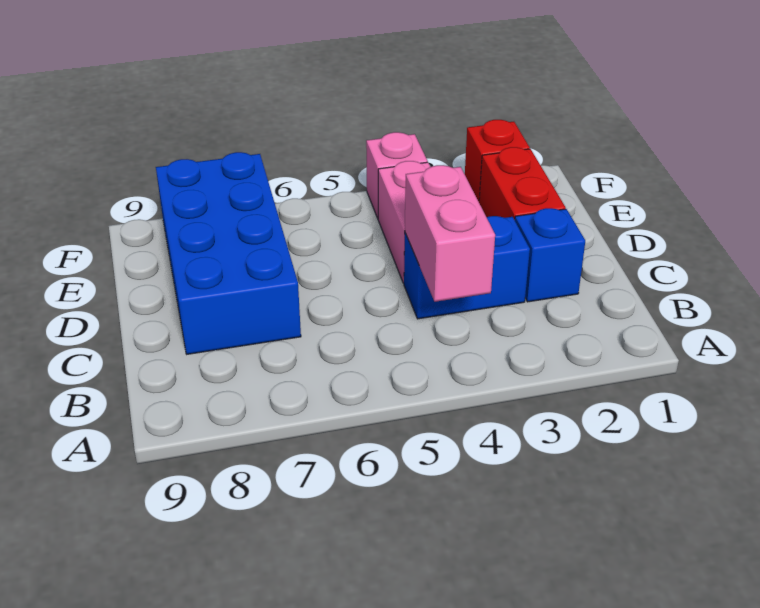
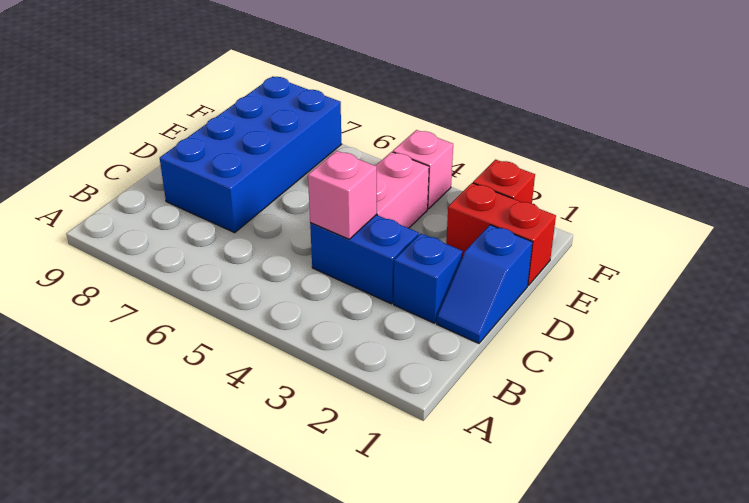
pink 1x2 brick [405,165,495,302] -> pink 1x1 brick [308,151,377,239]
none -> blue 1x2 slope [437,225,533,343]
red 1x2 brick [479,147,566,220] -> red 1x2 brick turned to [446,183,556,286]

